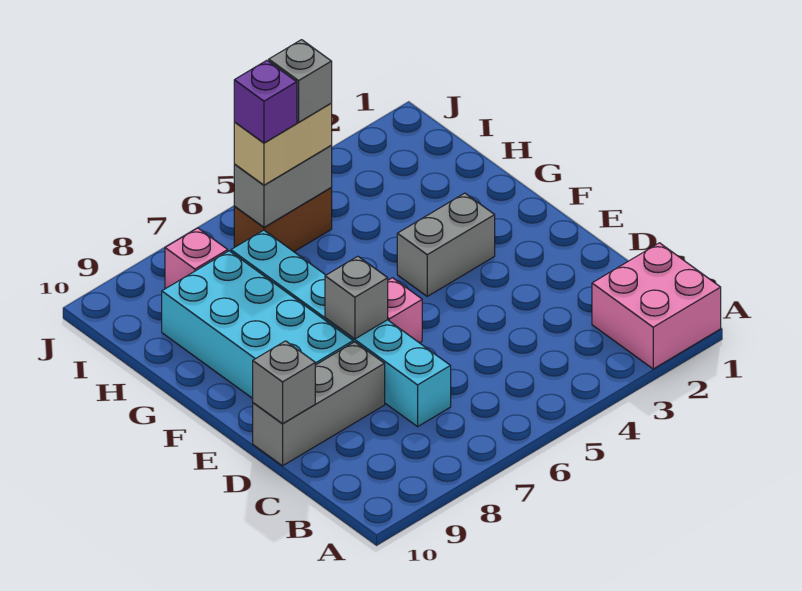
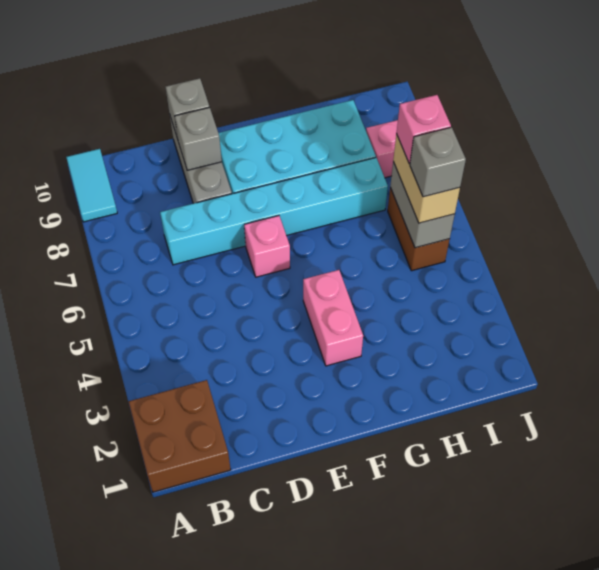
pink 2x2 brick [592,243,721,369] -> brown 2x2 brick [128,380,231,492]
none -> cyan 1x2 tile [66,149,117,222]
grey 1x1 brick [325,256,388,339] -> grey 1x1 brick moved to [175,107,222,170]
grey 1x2 brick [397,193,495,296] -> pink 1x2 brick [303,270,363,366]
purple 1x1 brick [234,60,297,143] -> pink 1x1 brick [396,95,451,164]

